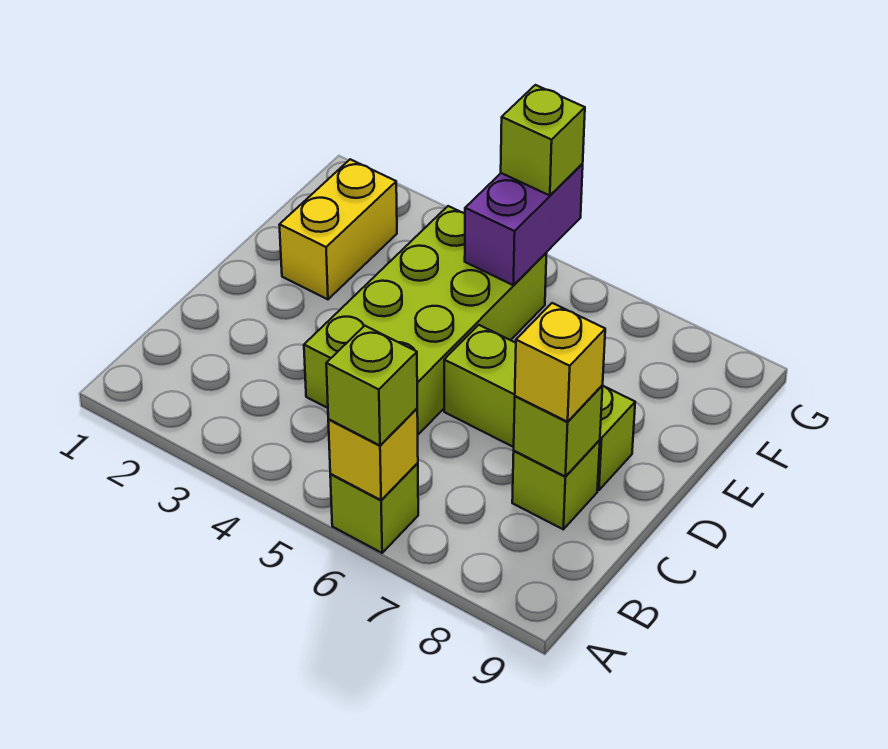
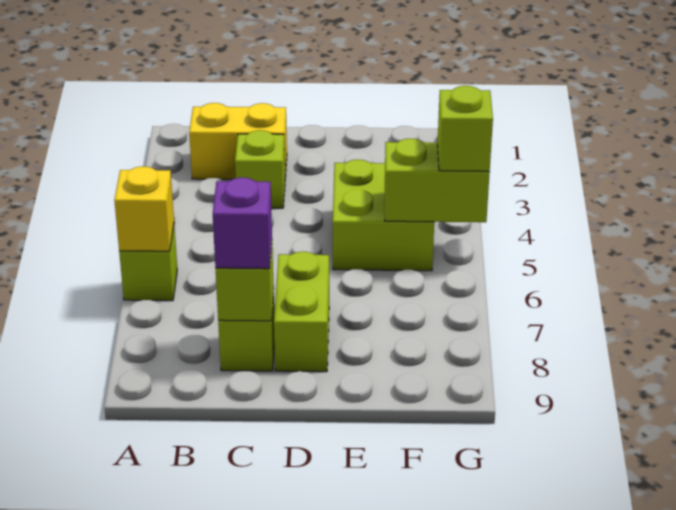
lime 1x1 brick [326,326,417,445] -> lime 1x1 brick moved to [235,130,285,208]
lime 2x4 brick [304,206,546,434] -> lime 2x2 brick [333,160,434,271]
yellow 1x1 brick [515,303,605,422] -> purple 1x1 brick [213,178,272,269]
lime 1x3 brick [444,325,635,490] -> lime 1x2 brick [274,252,329,372]
yellow 1x2 brick [279,159,397,299] -> yellow 1x2 brick moved to [189,103,287,179]
purple 1x2 brick [465,164,583,285] -> lime 1x2 brick [385,139,490,222]

